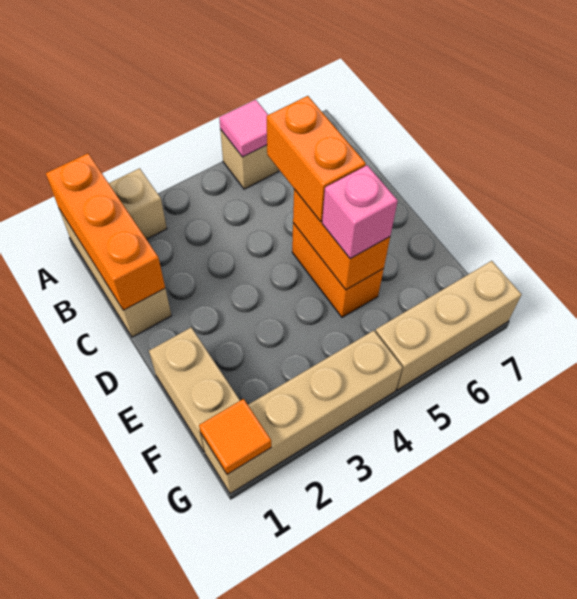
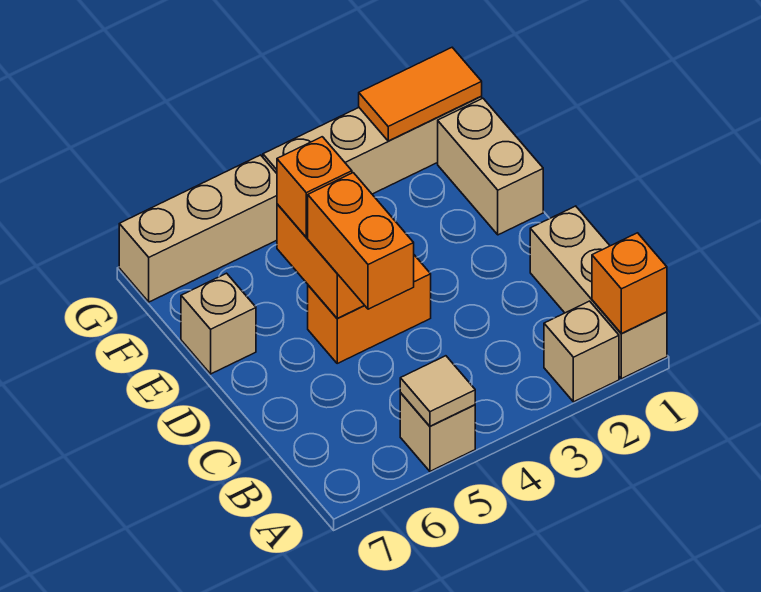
orange 1x3 brick [46,153,165,310] -> orange 1x1 brick [592,233,667,334]
pink 1x1 tile [219,100,268,157] -> tan 1x1 tile [400,356,475,426]
orange 1x2 brick [292,223,384,317] -> orange 1x2 brick turned to [308,255,431,363]
pink 1x1 brick [322,165,398,259] -> orange 1x1 brick [277,137,352,237]
none -> tan 1x1 brick [181,273,256,374]
orange 1x1 tile [199,399,271,474] -> orange 1x2 tile [359,48,482,141]

